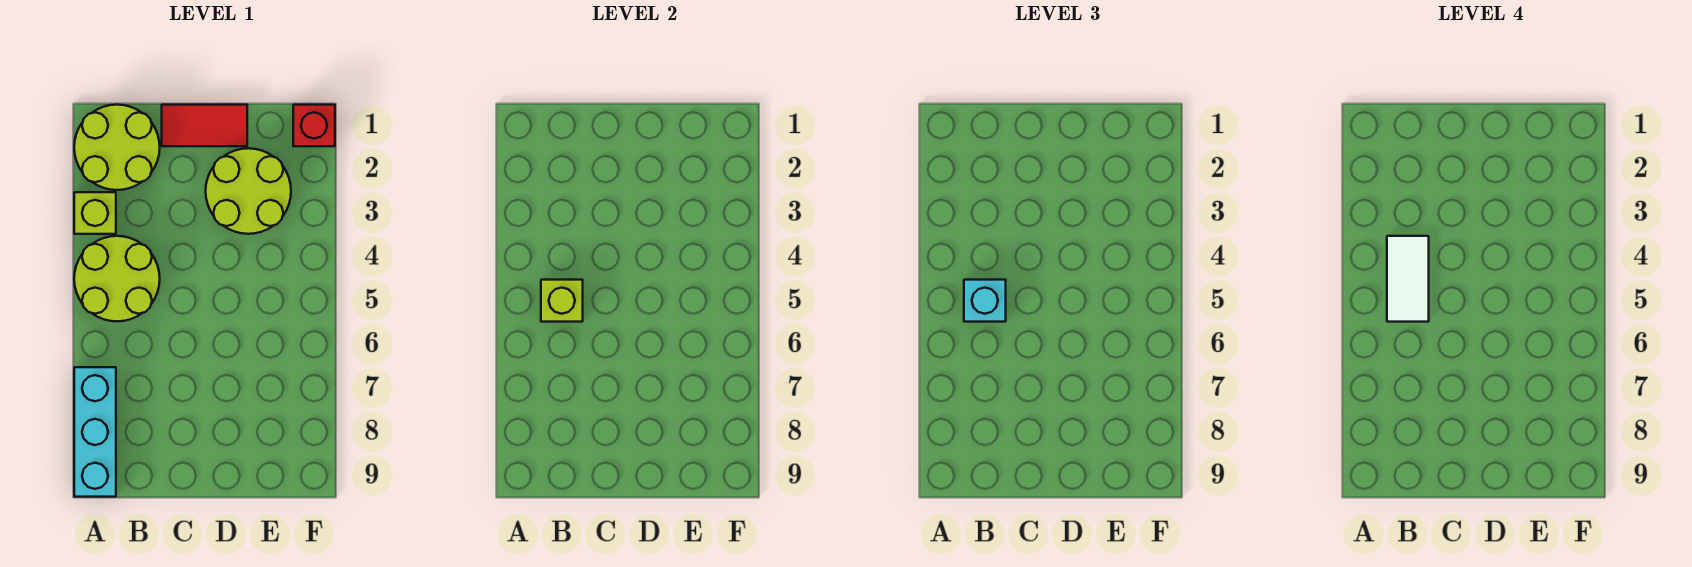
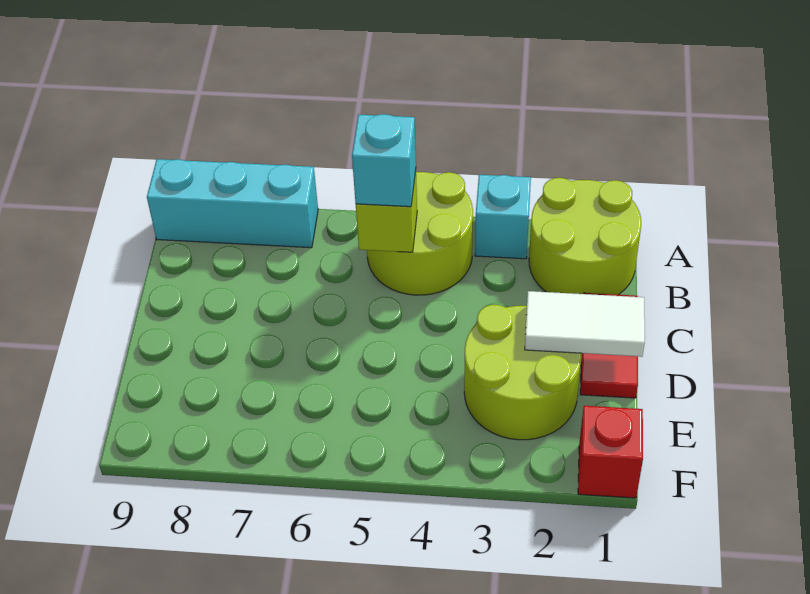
lime 1x1 brick [74,192,116,234] -> cyan 1x1 brick [475,175,531,259]
white 1x2 tile [1387,236,1429,322] -> white 1x2 tile moved to [525,291,645,357]

